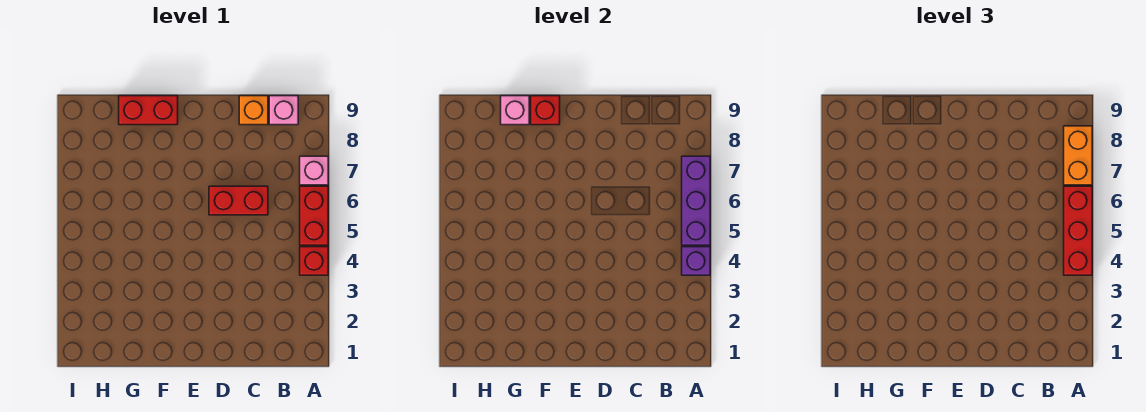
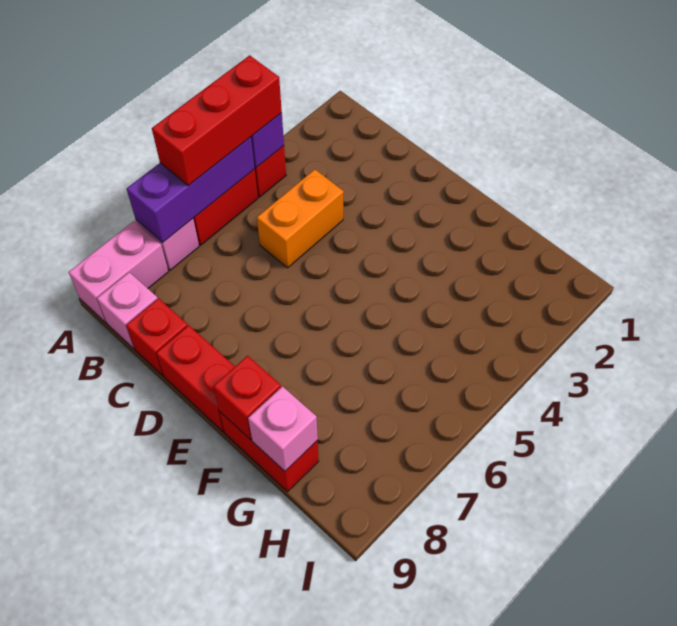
orange 1x2 brick [1064,126,1092,185] -> orange 1x2 brick moved to [257,169,344,268]
none -> pink 1x2 brick [69,221,168,323]
red 1x2 brick [209,186,268,215] -> red 1x2 brick moved to [156,325,235,432]
orange 1x1 brick [239,96,268,125] -> red 1x1 brick [126,298,188,376]

